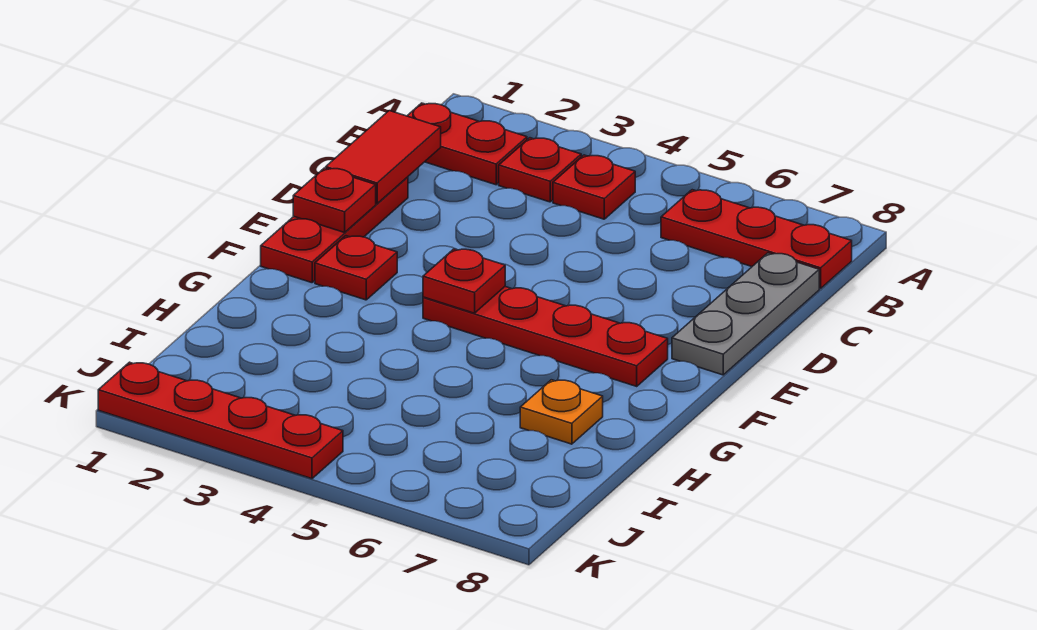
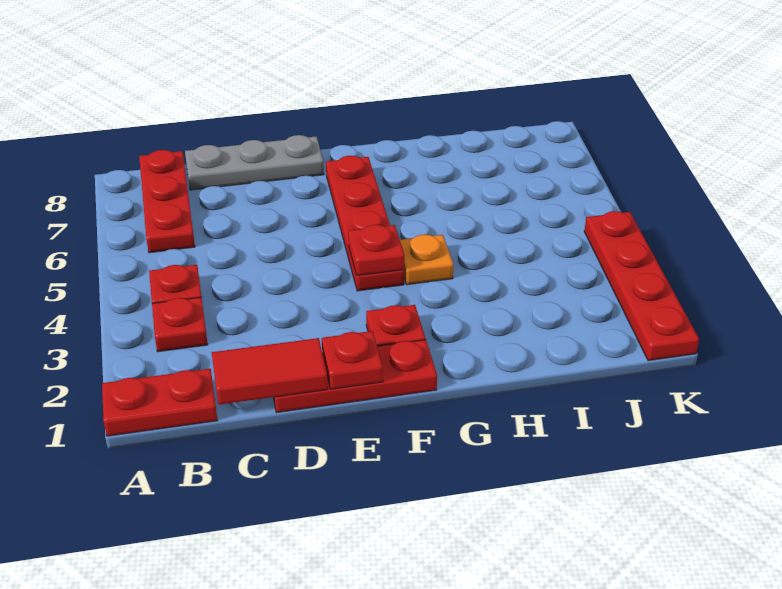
red 1x2 plate [407,103,527,185] -> red 1x2 plate turned to [102,369,218,436]
orange 1x1 plate [520,380,603,444] -> orange 1x1 plate moved to [400,234,453,285]

